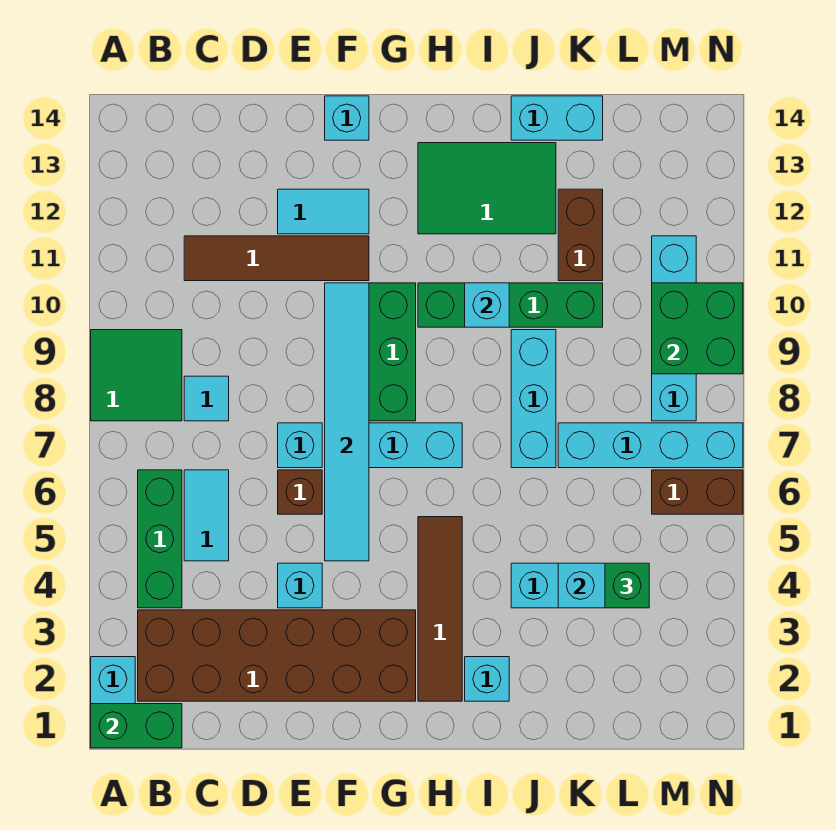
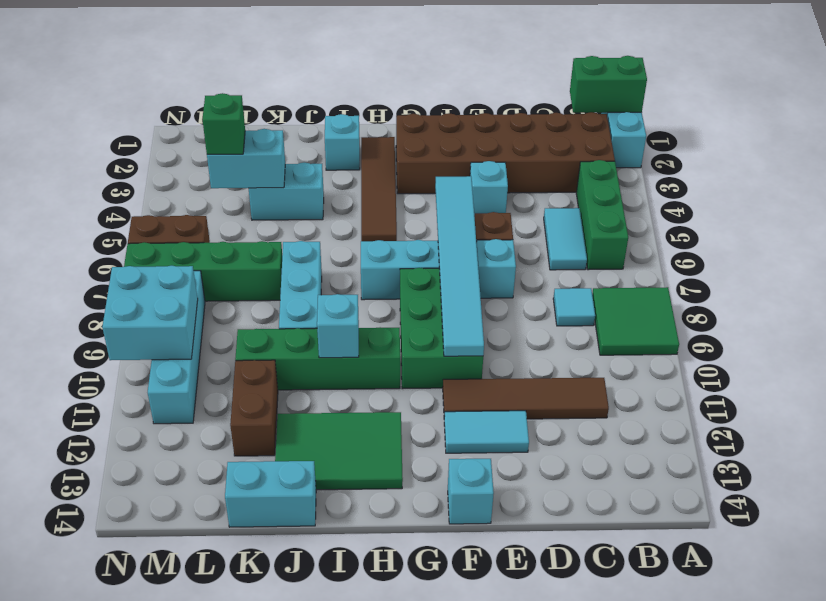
cyan 1x4 brick [558,423,743,468] -> green 1x4 brick [124,241,282,301]
green 2x2 brick [652,283,743,374] -> cyan 2x2 brick [102,266,198,360]

